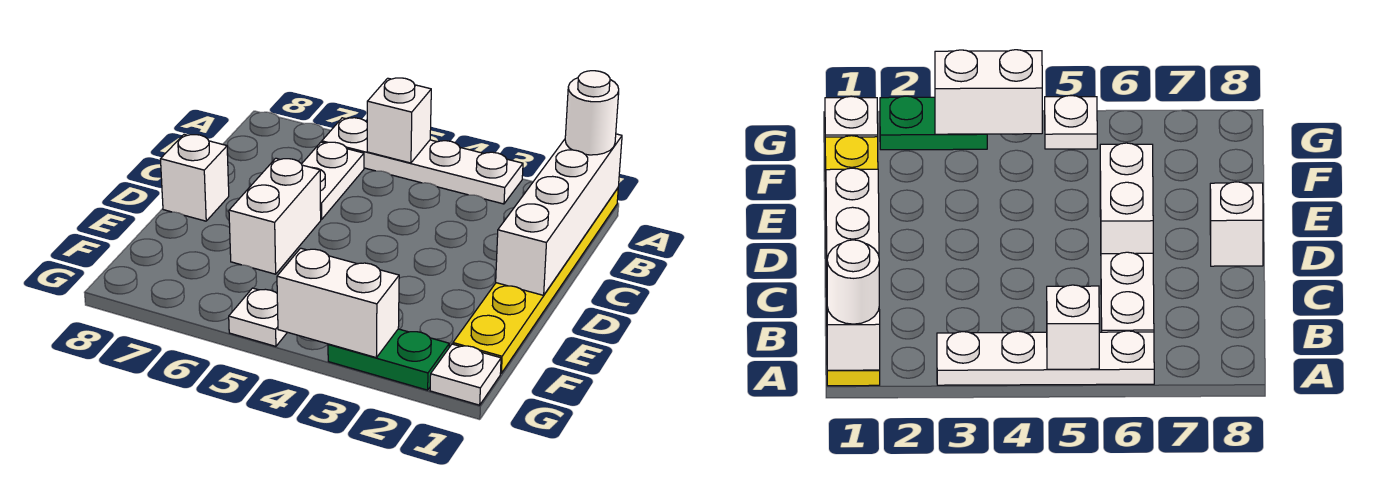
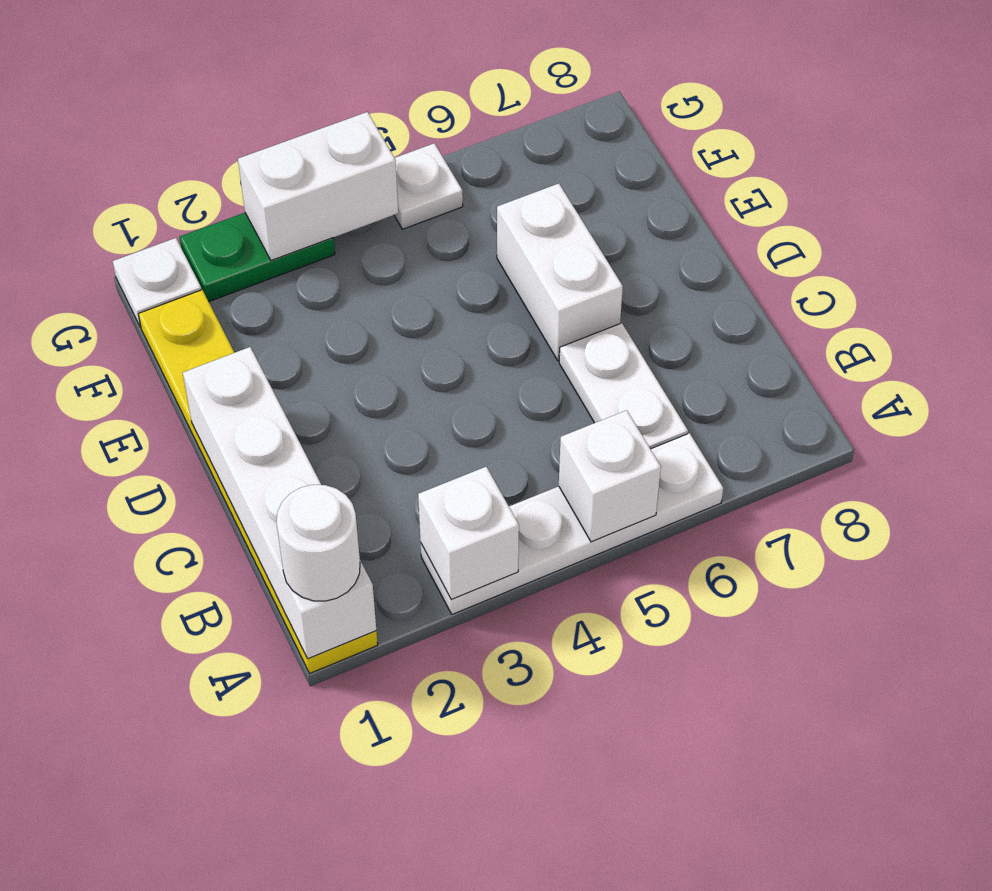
white 1x1 brick [161,135,229,221] -> white 1x1 brick moved to [418,467,519,599]

